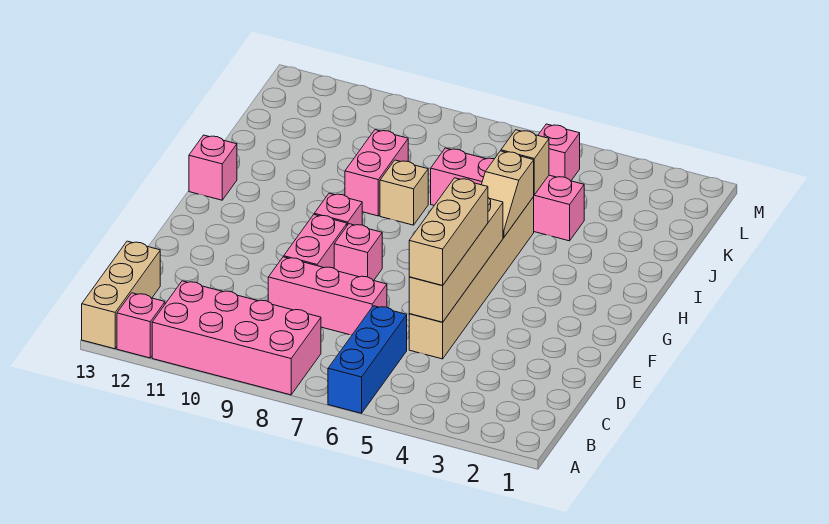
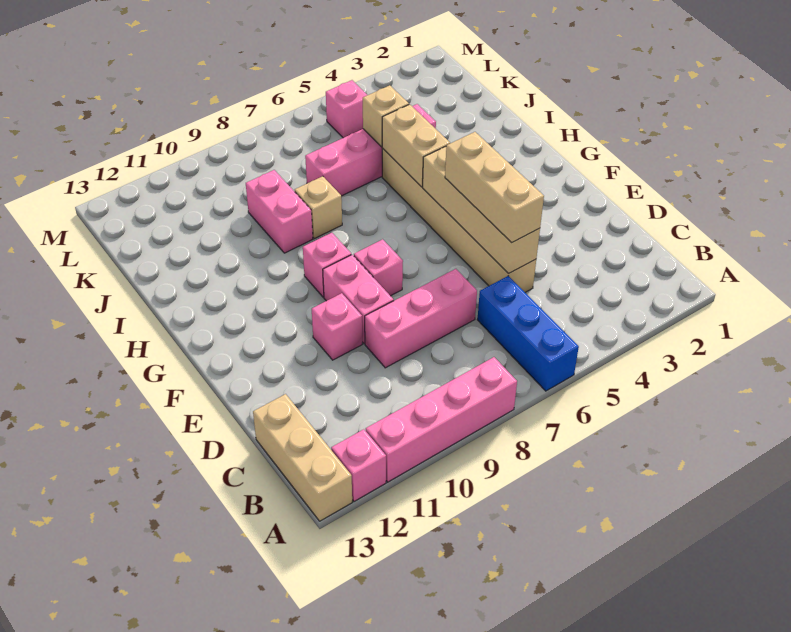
pink 2x4 brick [152,281,321,395] -> pink 1x4 brick [366,357,517,482]
tan 1x2 slope [482,151,534,237] -> tan 1x2 brick [382,104,450,187]
pink 1x1 brick [189,135,237,200] -> pink 1x1 brick moved to [312,293,362,360]

